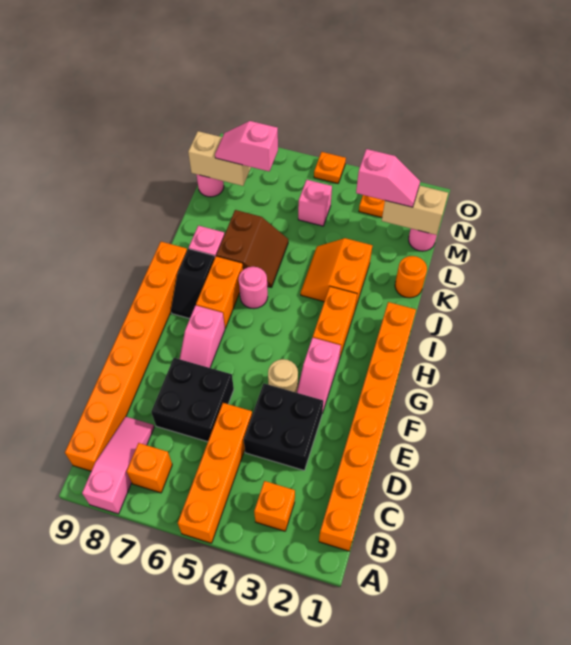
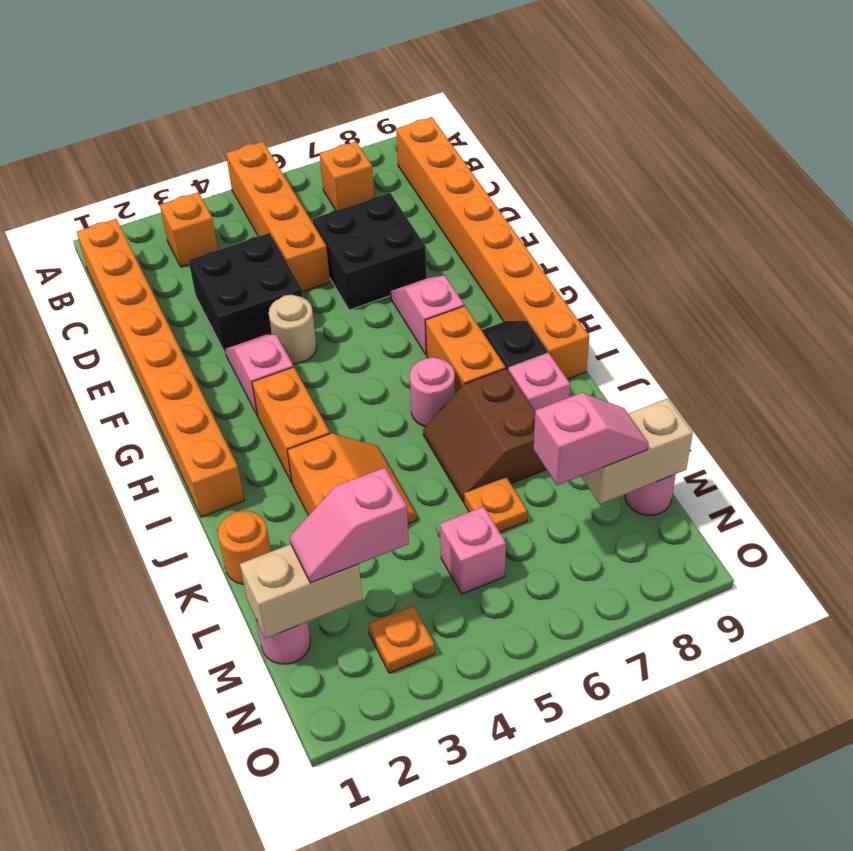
pink 1x3 slope [82,417,154,514] -> none
orange 1x1 plate [314,152,346,183] -> orange 1x1 plate moved to [464,477,527,532]

